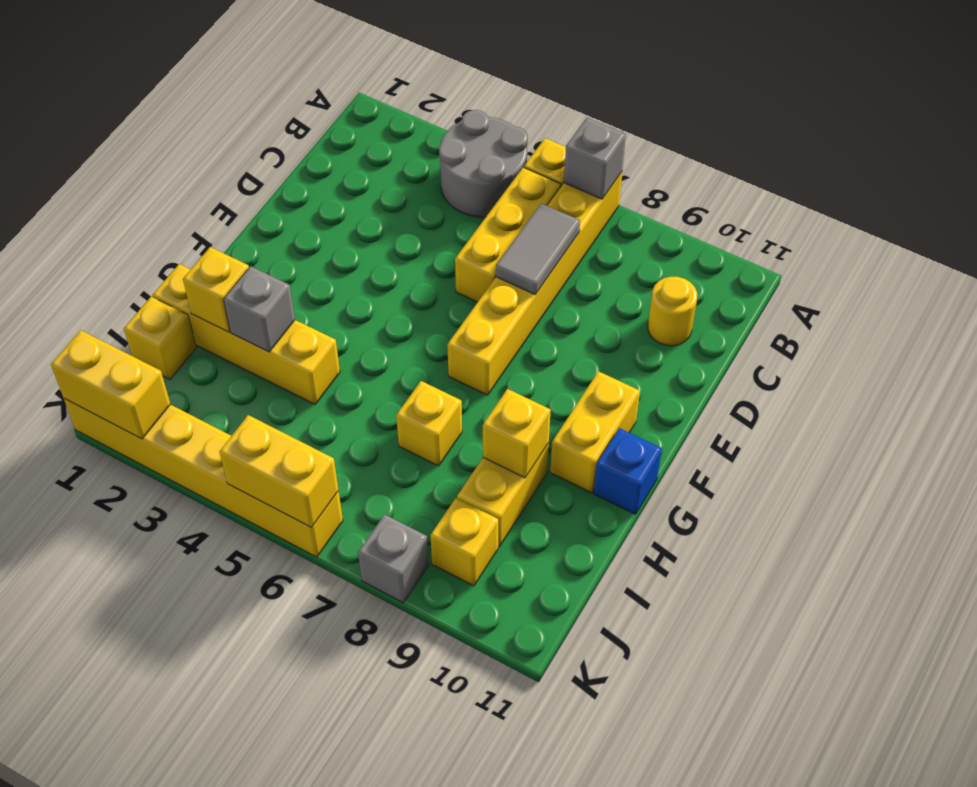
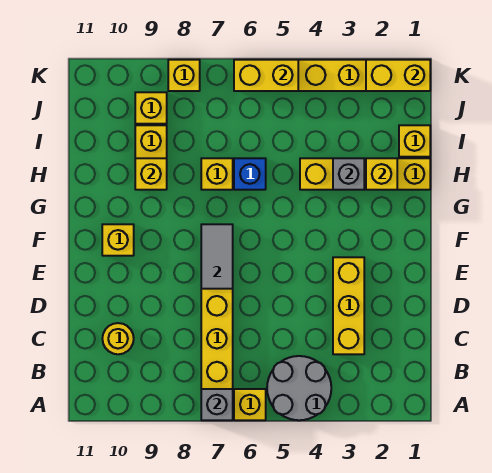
yellow 1x3 brick [455,167,561,302] -> yellow 1x3 brick moved to [333,257,364,354]
grey 1x2 tile [496,203,580,294] -> grey 1x2 tile moved to [201,224,233,289]
yellow 1x2 brick [550,371,640,493] -> yellow 1x1 brick [102,224,134,256]
blue 1x1 brick [594,428,662,514] -> blue 1x1 brick moved to [234,158,266,190]
grey 1x1 brick [358,514,429,603] -> yellow 1x1 brick [168,60,200,91]

